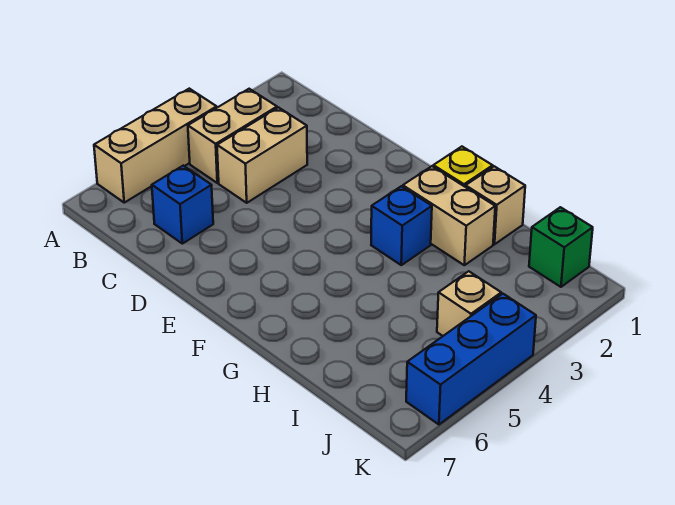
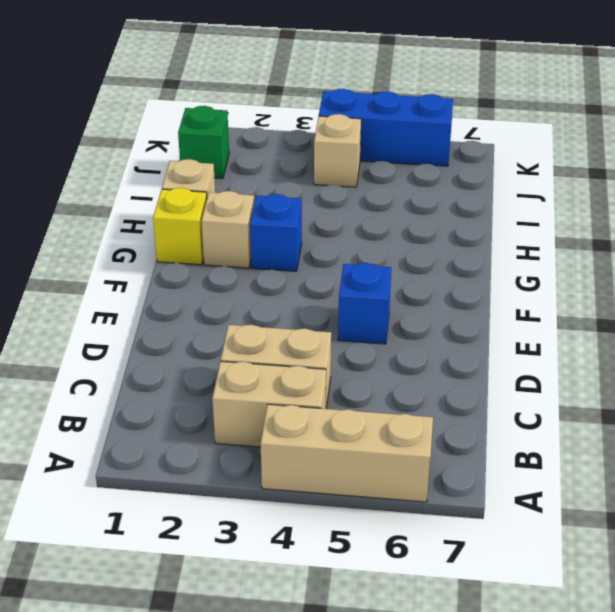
blue 1x1 brick [152,166,213,244] -> blue 1x1 brick moved to [338,263,391,344]
tan 1x2 brick [403,166,495,265] -> tan 1x1 brick [202,191,254,268]

